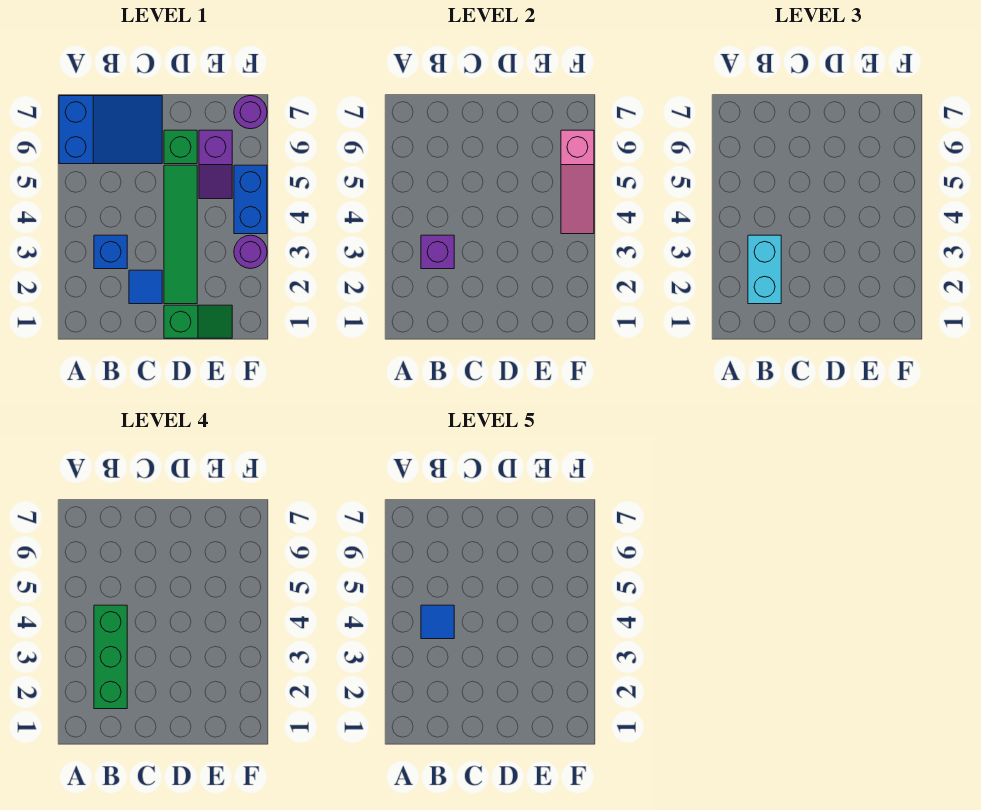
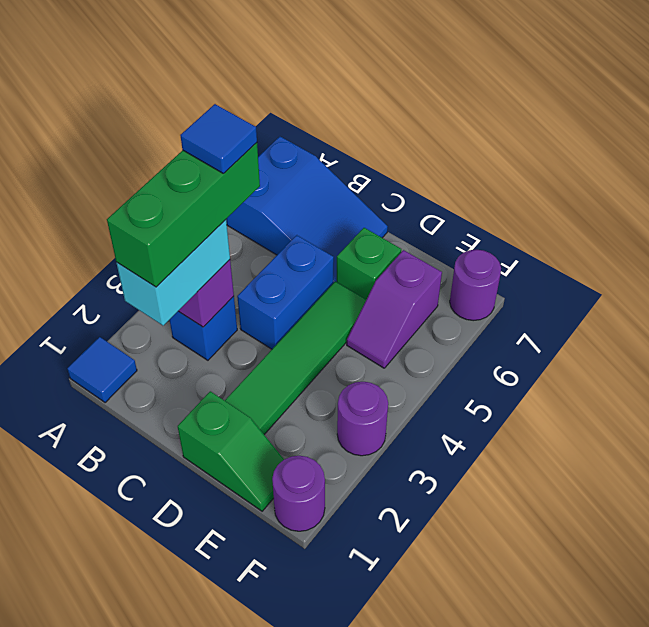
blue 1x1 tile [129,270,162,304] -> blue 1x1 tile moved to [67,337,137,403]
none -> purple 1x1 round brick [272,456,325,531]
blue 1x2 brick [234,165,267,234] -> blue 1x2 brick moved to [237,235,334,349]
pink 1x3 slope [561,130,594,234] -> none

